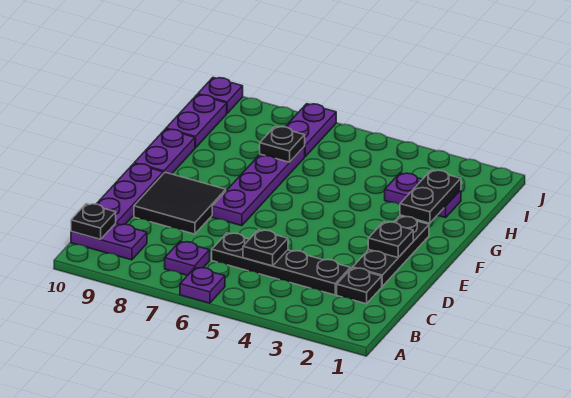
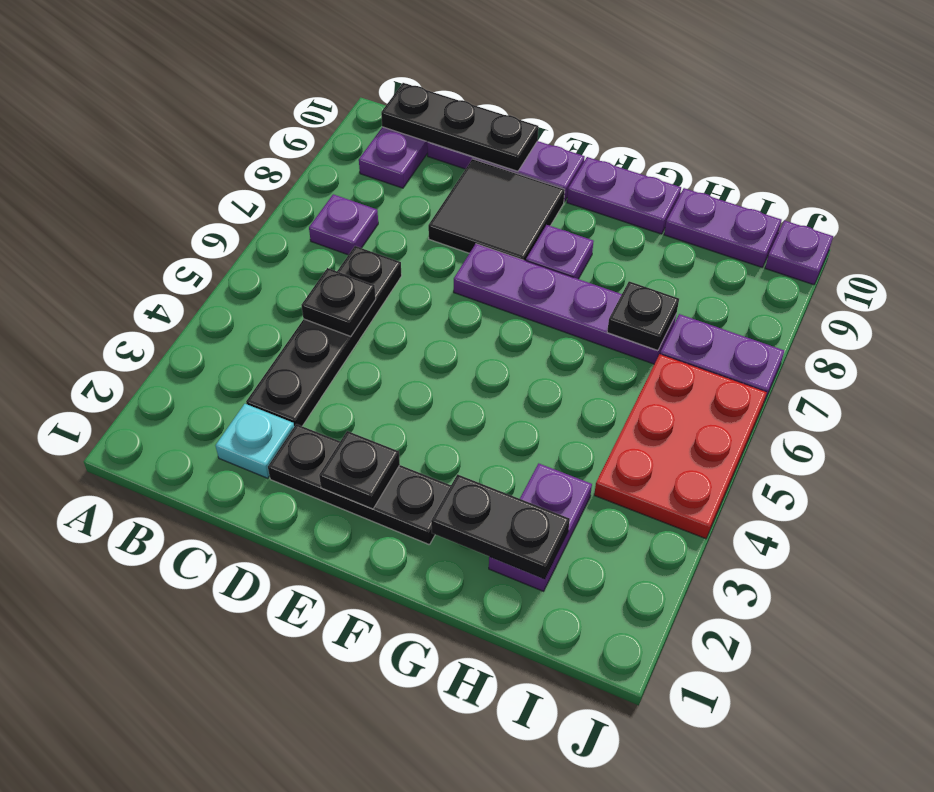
purple 1x1 plate [180,267,225,303] -> purple 1x1 plate moved to [526,225,594,279]
black 1x1 plate [71,204,116,239] -> black 1x3 plate [381,83,538,171]
black 1x1 plate [337,268,382,304] -> cyan 1x1 plate [215,404,294,478]
none -> red 2x3 plate [594,354,767,539]

